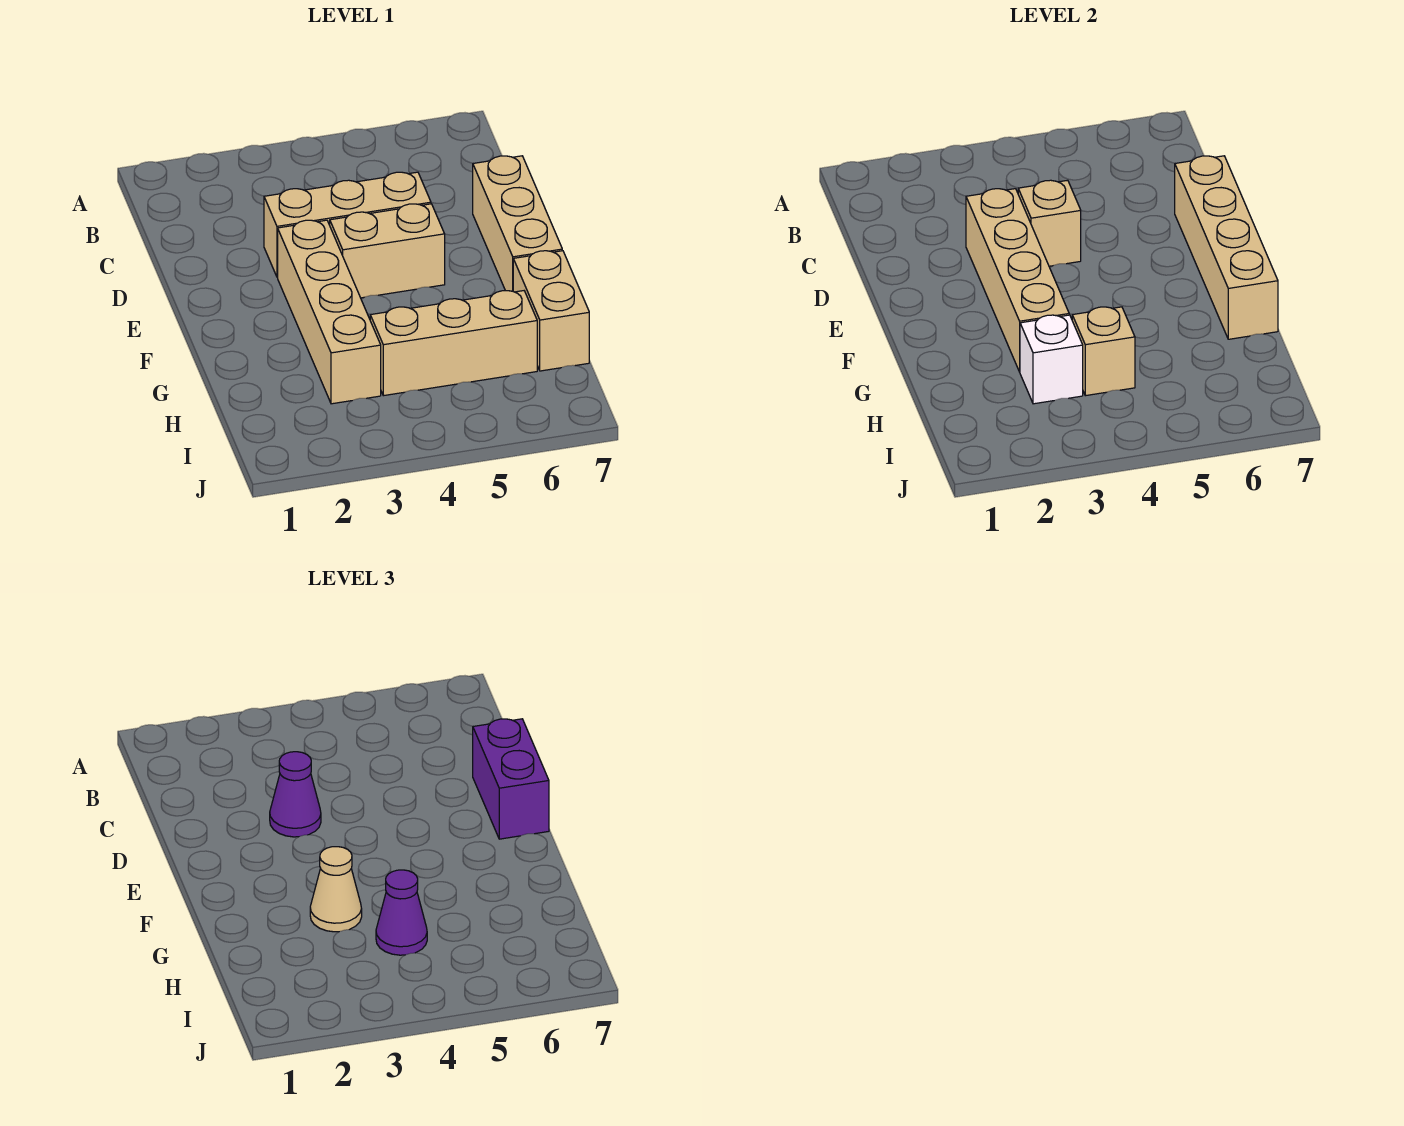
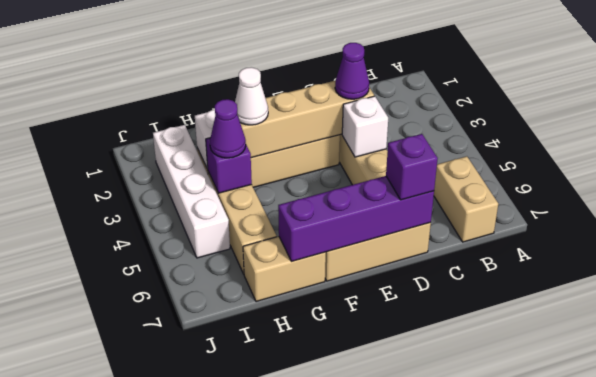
tan 1x1 brick [1018,180,1081,266] -> white 1x1 brick [342,96,388,157]
tan 1x4 brick [1175,156,1278,339] -> purple 1x4 brick [278,176,434,261]
purple 1x2 brick [473,719,549,839] -> purple 1x1 brick [386,134,438,200]
tan 1x2 brick [330,204,445,298] -> tan 1x2 brick moved to [434,156,498,242]
tan 1x1 cone [310,847,362,932] -> white 1x1 cone [235,67,268,125]
tan 1x1 brick [1072,307,1135,396] -> purple 1x1 brick [206,138,252,193]
none -> white 1x4 brick [153,125,230,258]

